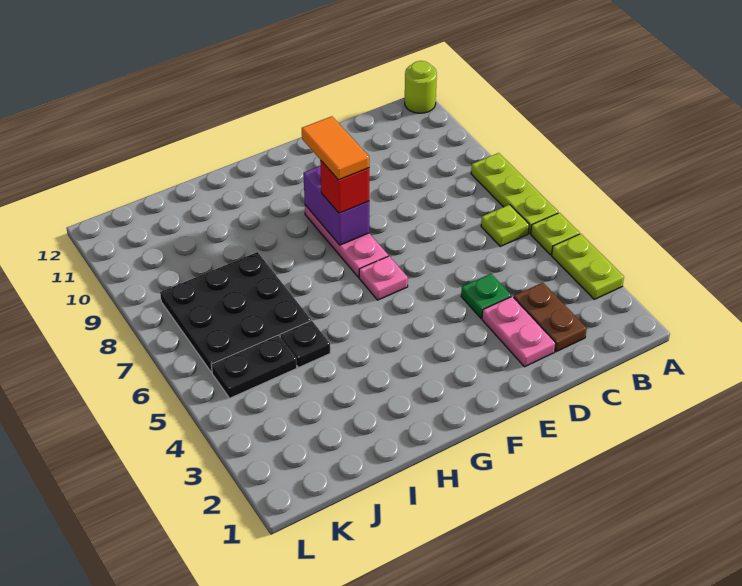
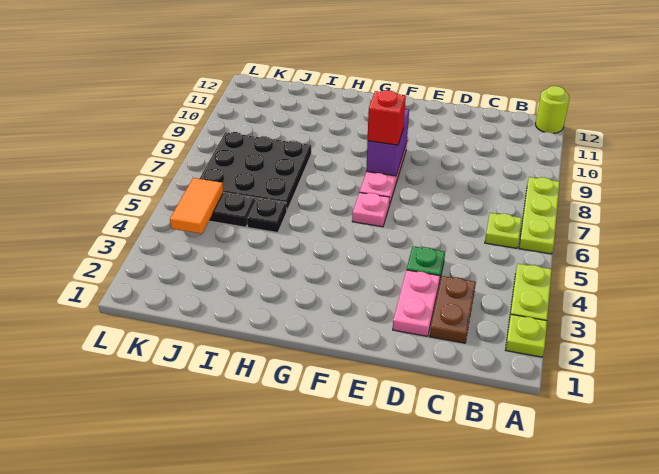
lime 1x1 plate [531,213,580,255] -> lime 1x1 plate moved to [506,314,547,357]
orange 1x2 tile [302,116,369,180] -> orange 1x2 tile moved to [170,178,224,234]

